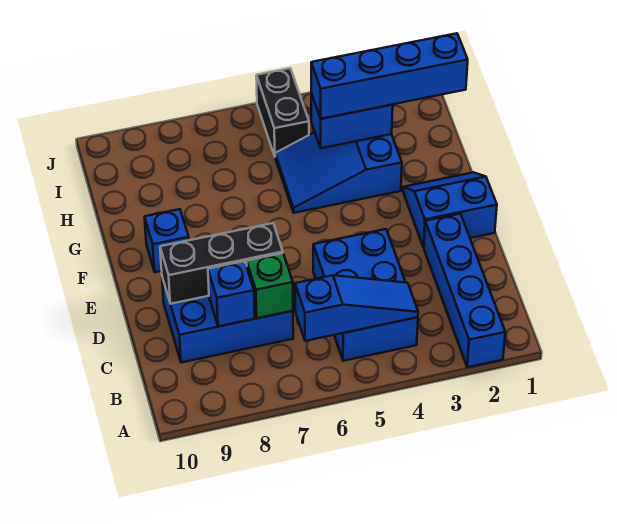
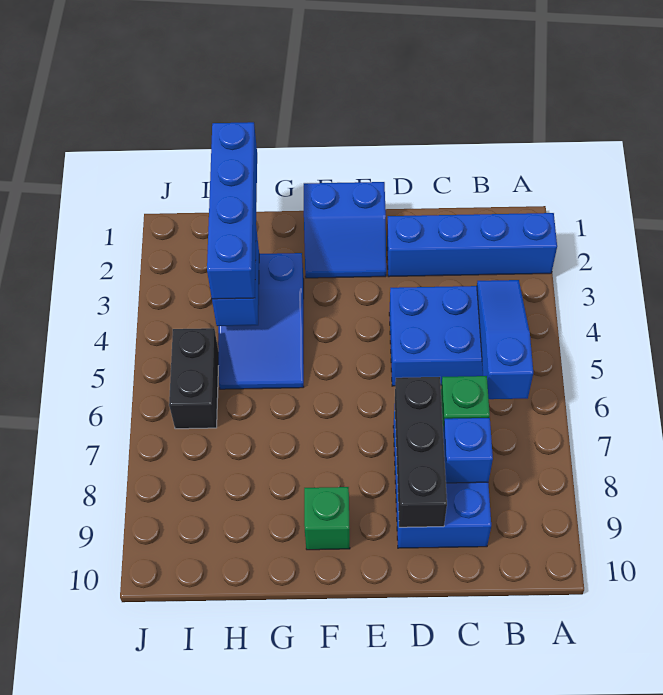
blue 2x2 slope [403,172,497,247] -> blue 2x2 slope turned to [304,182,386,278]
blue 1x1 brick [145,209,189,272] -> green 1x1 brick [304,487,350,550]
black 1x2 brick [256,68,309,156] -> black 1x2 brick turned to [169,328,219,429]

